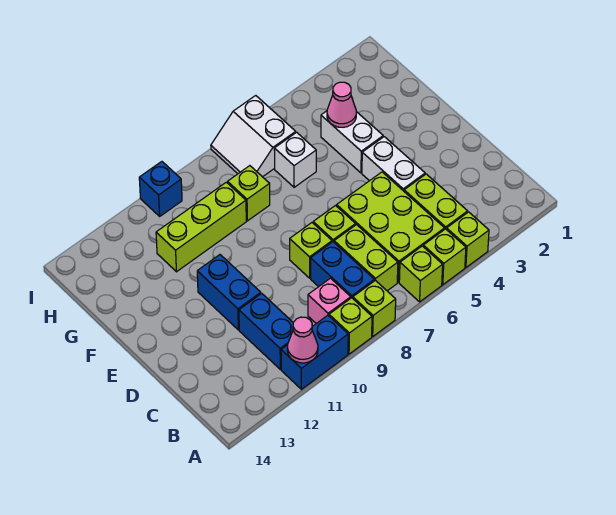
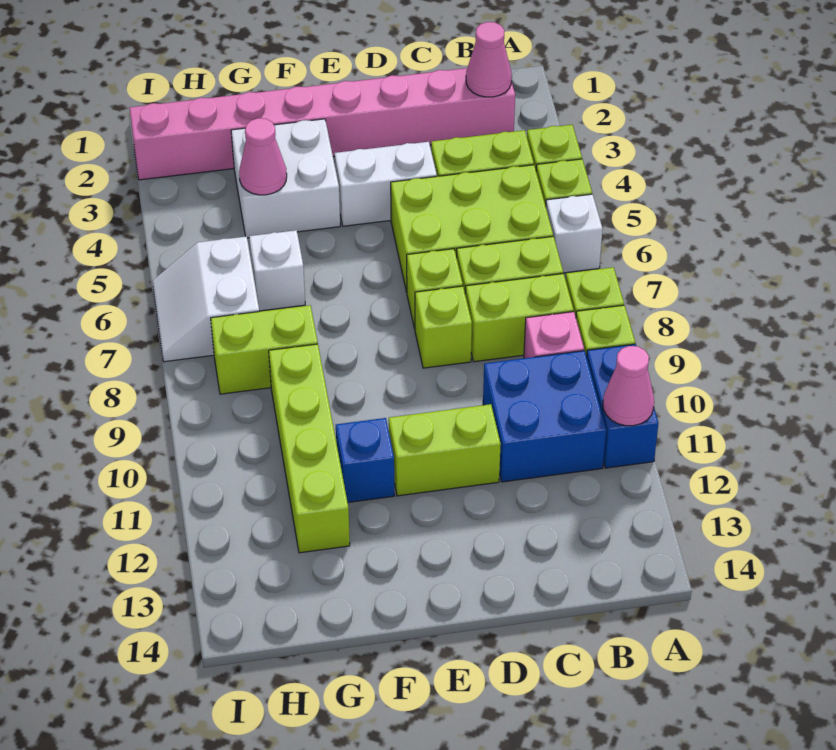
lime 1x1 brick [399,246,443,302] -> white 1x1 brick [546,194,603,273]
none -> pink 1x8 brick [130,68,515,180]
none -> pink 1x1 cone [466,22,512,97]
blue 1x2 brick [311,242,374,298] -> lime 1x2 brick [465,274,574,362]
blue 1x2 brick [239,293,293,369] -> blue 2x2 brick [483,351,606,482]
blue 1x2 brick [197,255,261,330] -> lime 1x2 brick [389,404,501,496]
white 1x2 brick [321,111,383,173] -> white 2x2 brick [231,119,340,238]
lime 1x1 brick [228,166,270,221] -> lime 1x2 brick [211,305,318,394]
lime 1x3 brick [156,182,246,272] -> lime 1x4 brick [269,344,350,553]
white 2x2 slope [211,96,296,177] -> white 2x2 slope turned to [153,236,259,362]
blue 1x1 brick [139,162,182,216] -> blue 1x1 brick moved to [336,418,395,502]

